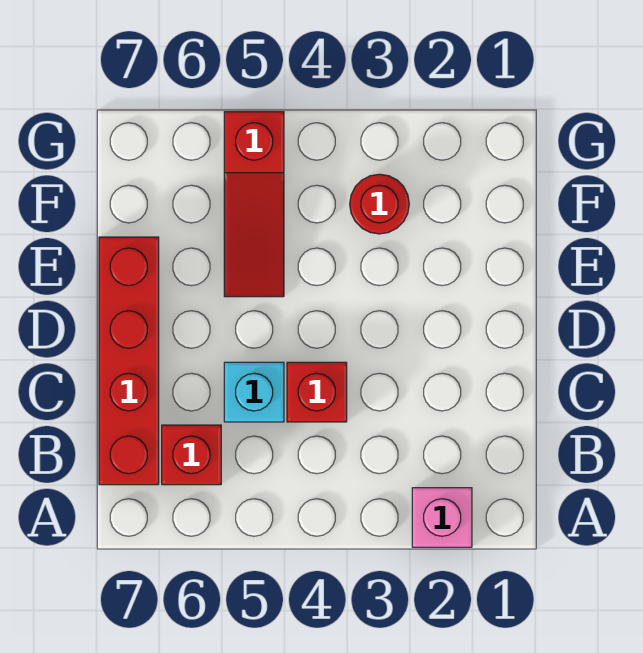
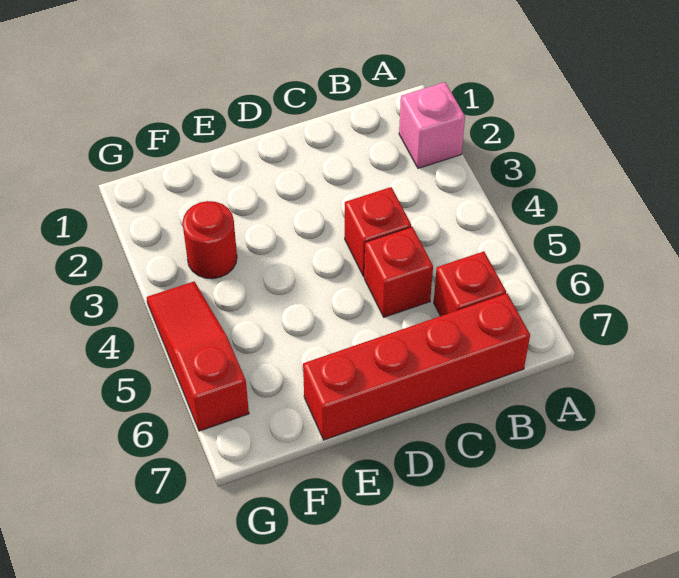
cyan 1x1 brick [224,362,284,422] -> red 1x1 brick [364,227,433,317]
red 1x3 slope [224,112,284,297] -> red 1x3 slope turned to [147,281,249,431]

